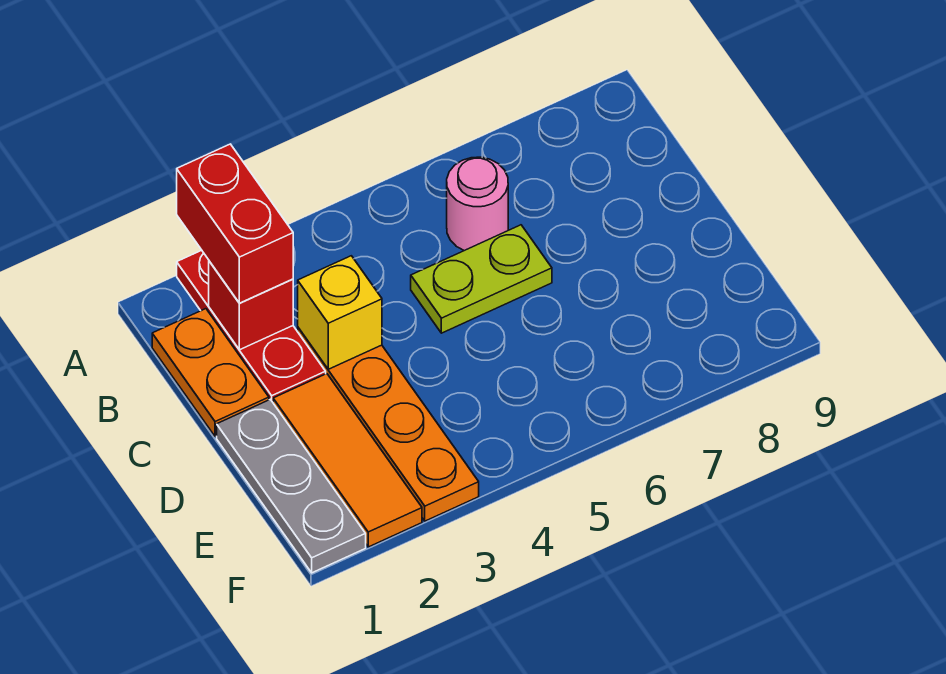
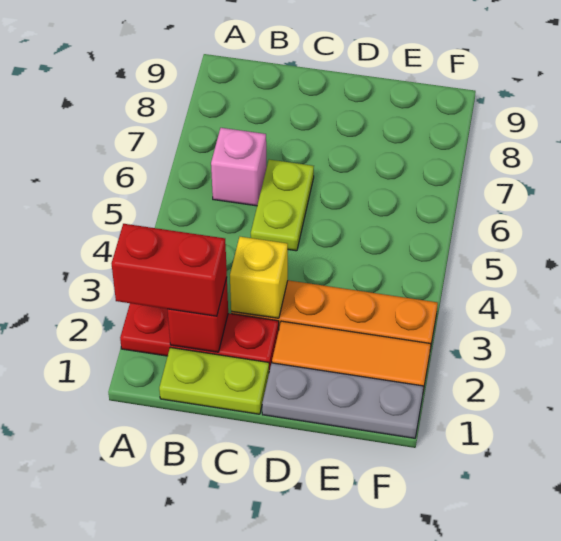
orange 1x2 plate [152,309,269,437] -> lime 1x2 plate [159,347,269,414]
pink 1x1 round brick [447,157,508,251] -> pink 1x1 brick [211,128,267,206]

